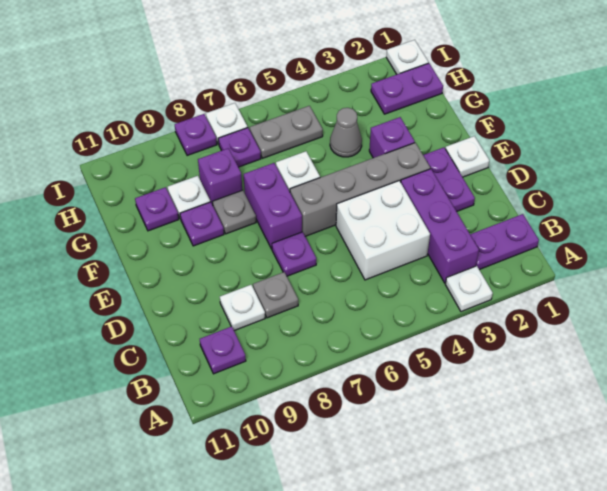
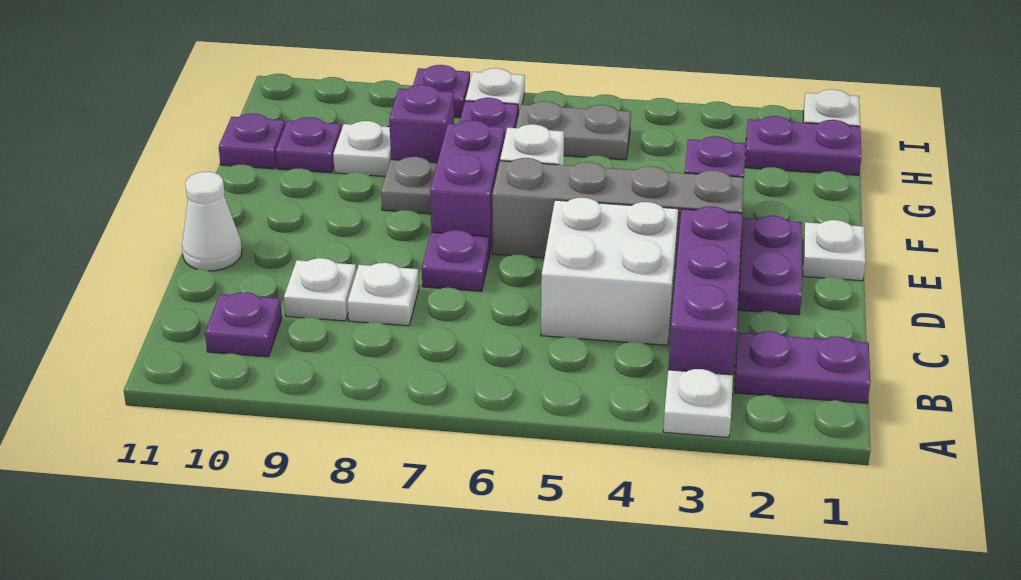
grey 1x1 plate [253,272,298,318] -> white 1x1 plate [348,263,419,326]
none -> white 1x1 cone [182,172,242,271]
purple 1x1 plate [180,202,224,246] -> purple 1x1 plate moved to [219,113,285,169]
grey 1x1 cone [330,108,362,157] -> none

